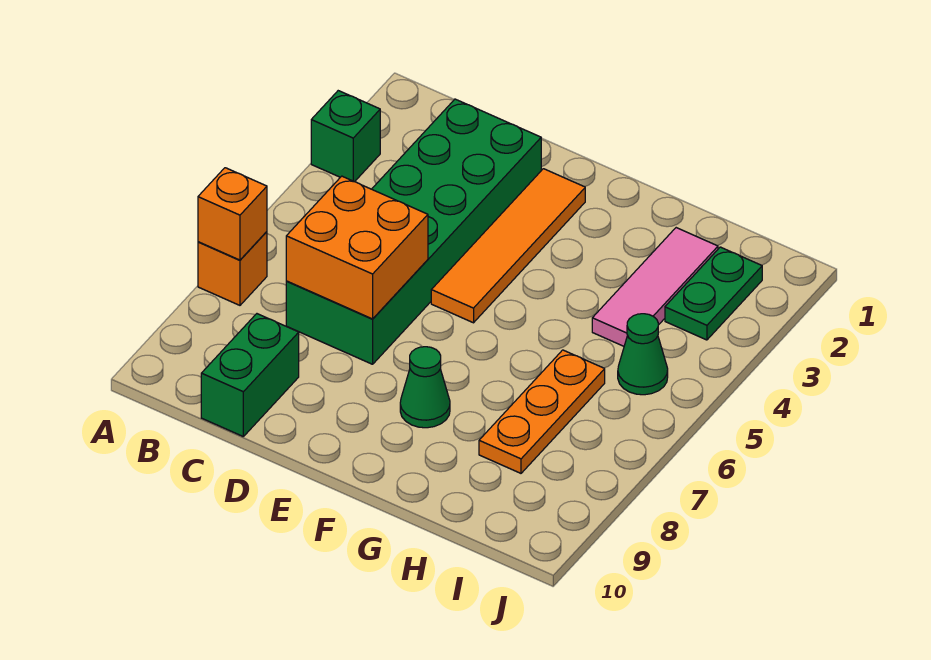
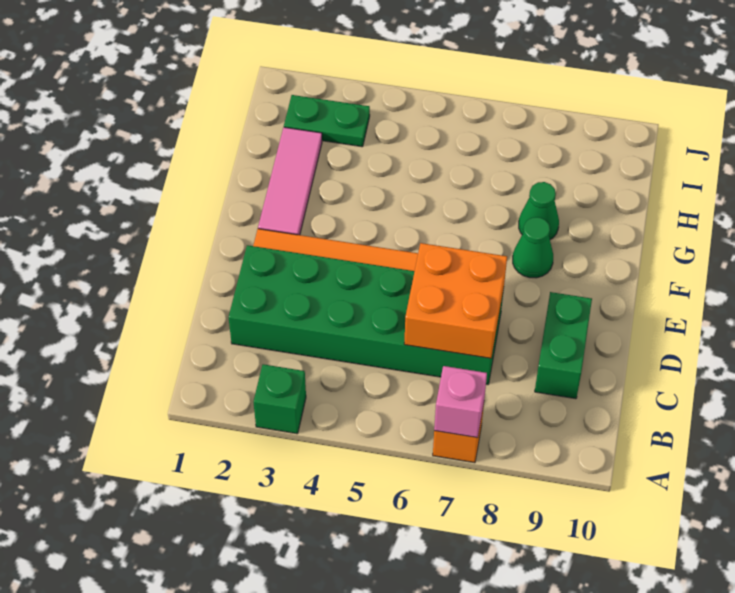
orange 1x1 brick [198,168,267,260] -> pink 1x1 brick [434,366,487,438]
green 1x2 brick [201,314,299,436] -> green 1x2 brick turned to [535,292,592,399]
pink 1x3 tile [592,228,718,346] -> pink 1x3 tile turned to [258,127,322,235]
orange 1x3 plate [479,350,605,473] -> none
green 1x1 cone [618,314,668,395] -> green 1x1 cone moved to [519,182,559,240]

